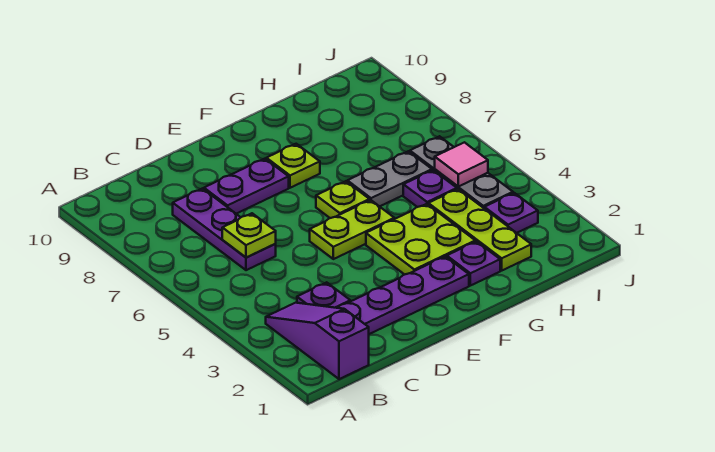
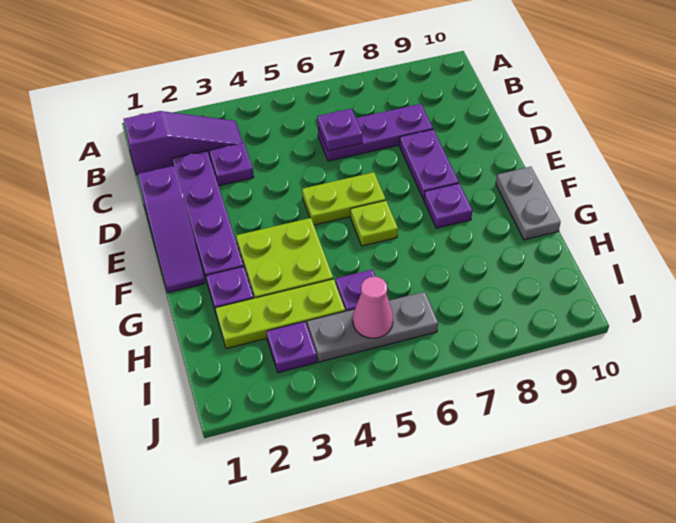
lime 1x1 plate [222,213,276,257] -> purple 1x1 plate [318,109,362,151]
none -> purple 1x3 slope [138,166,205,293]
lime 1x2 plate [310,200,394,259] -> lime 1x2 plate turned to [302,172,386,225]
lime 1x1 plate [266,144,320,188] -> purple 1x1 plate [424,183,472,228]
grey 1x2 plate [347,151,432,207] -> grey 1x2 plate moved to [496,167,561,240]
pink 1x1 tile [435,142,488,187] -> pink 1x1 cone [353,277,393,338]

